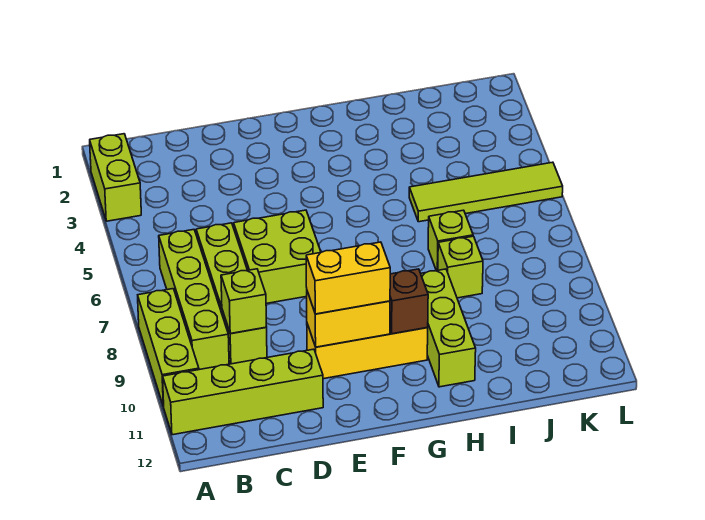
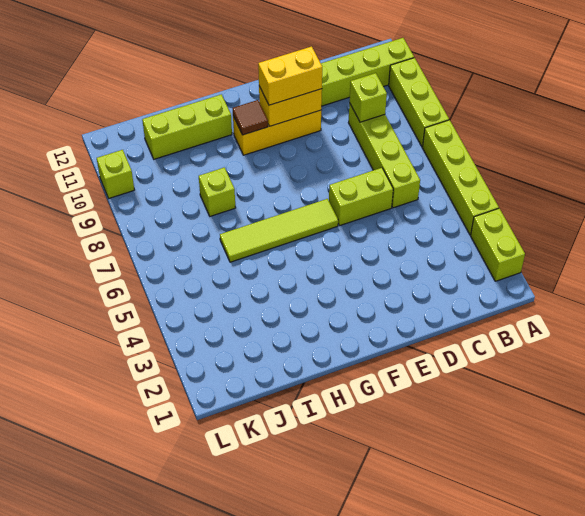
lime 1x4 brick [159,230,229,370] -> lime 1x4 brick moved to [423,120,499,235]
lime 2x2 brick [234,210,321,303] -> lime 1x2 brick [329,168,393,226]
brown 1x1 brick [390,269,428,334] -> brown 1x1 tile [233,100,268,135]
lime 1x3 brick [421,269,476,387] -> lime 1x3 brick turned to [142,94,232,159]
lime 1x4 tile [409,162,563,222] -> lime 1x4 tile moved to [220,199,338,262]
lime 1x1 brick [428,210,473,271] -> lime 1x1 brick moved to [97,150,134,198]

